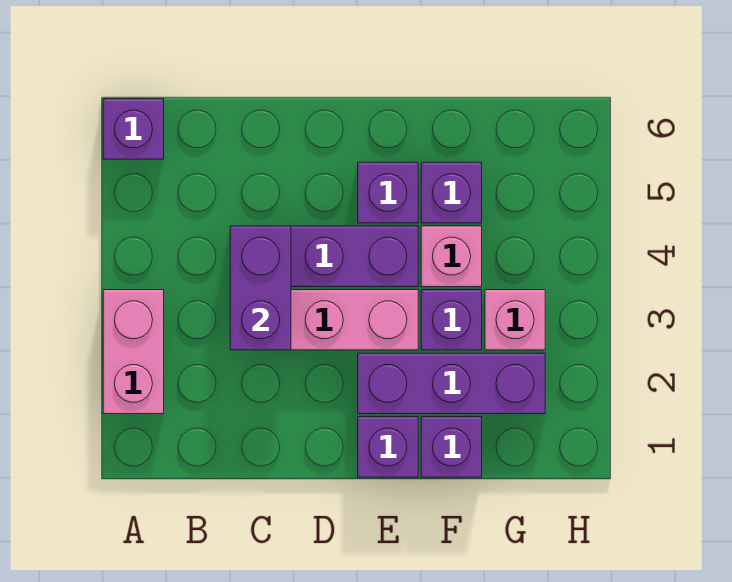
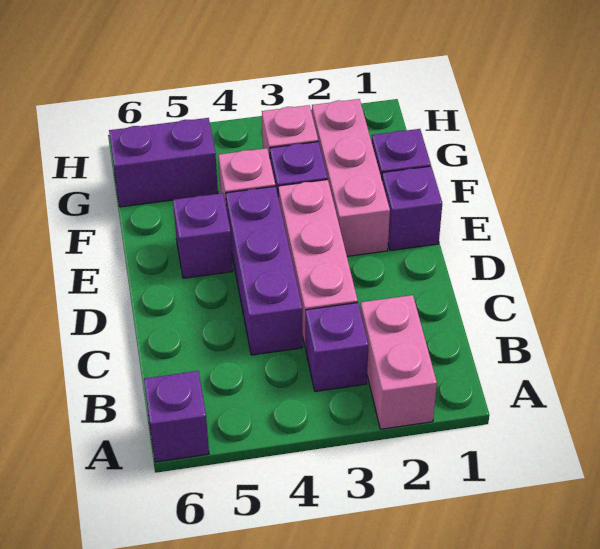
pink 1x2 brick [103,290,164,414] -> pink 1x2 brick turned to [360,295,437,429]
purple 1x2 brick [230,226,291,350] -> purple 1x2 brick moved to [109,118,218,207]
purple 1x3 brick [358,353,545,414] -> pink 1x3 brick [312,99,390,256]
purple 1x1 brick [421,162,482,223] -> purple 1x1 brick moved to [306,303,369,392]

